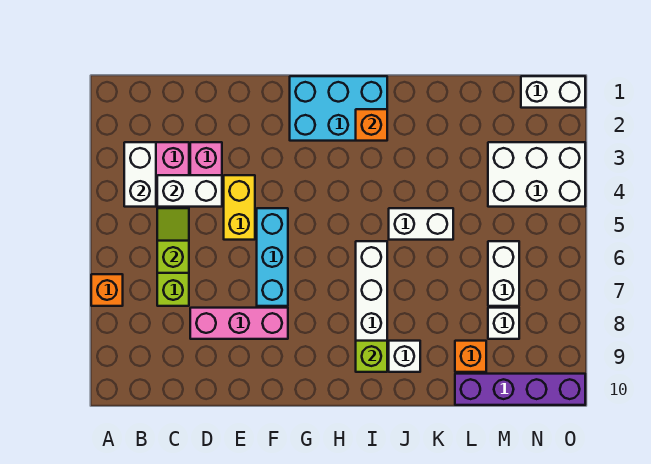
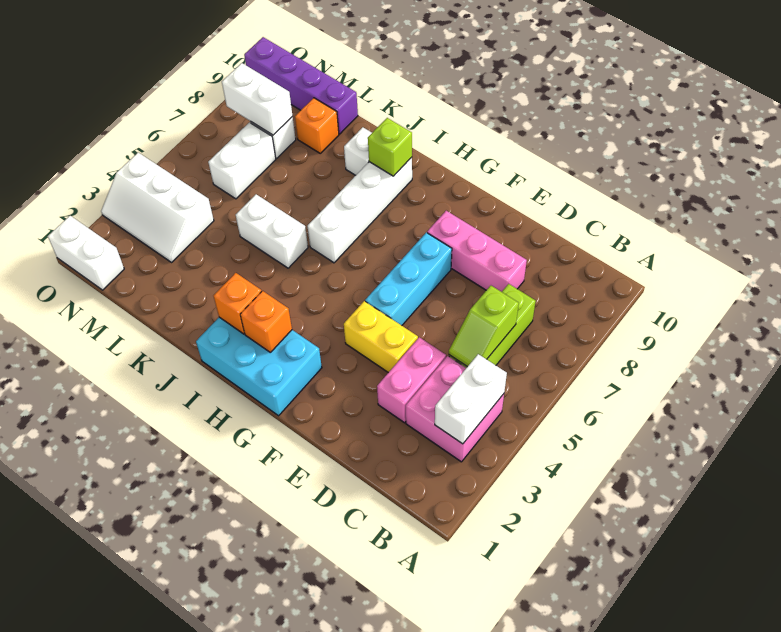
orange 1x1 brick [91,274,123,306] -> orange 1x1 brick moved to [240,291,292,352]
white 1x2 brick [157,175,222,207] -> white 1x2 brick moved to [222,63,292,135]
yellow 1x2 brick [224,175,255,240] -> yellow 1x2 brick turned to [344,301,418,373]
white 2x3 brick [488,142,585,207] -> white 2x3 slope [101,153,214,262]

